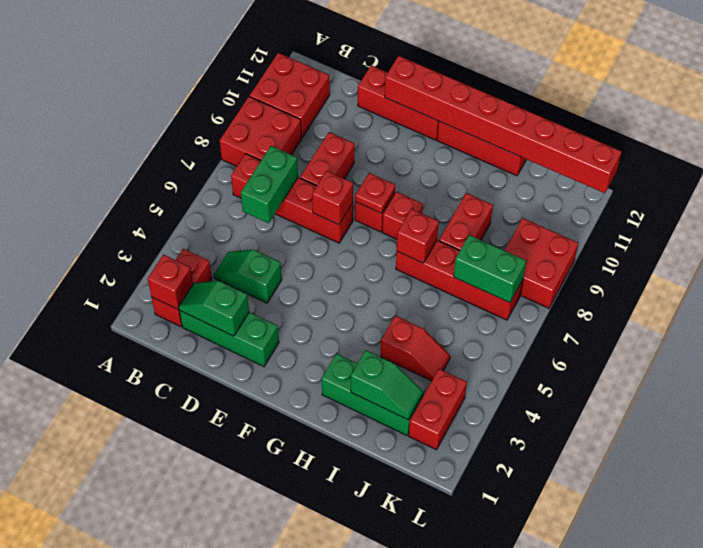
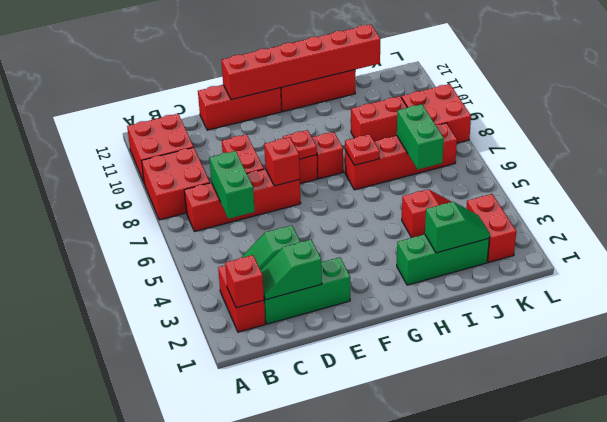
red 1x8 brick [385,56,622,193] -> red 1x6 brick [221,24,380,100]
red 1x1 brick [397,209,439,263] -> red 1x1 plate [345,134,380,165]
red 1x2 brick [439,193,493,250] -> red 1x2 brick turned to [351,96,407,141]
green 1x2 brick [454,235,526,303] -> green 1x2 brick turned to [397,104,444,169]

